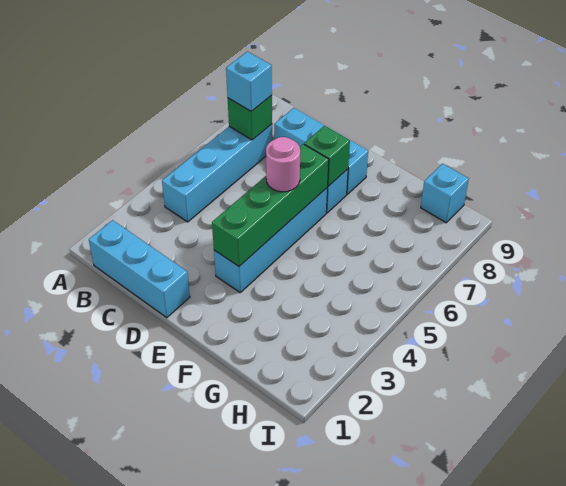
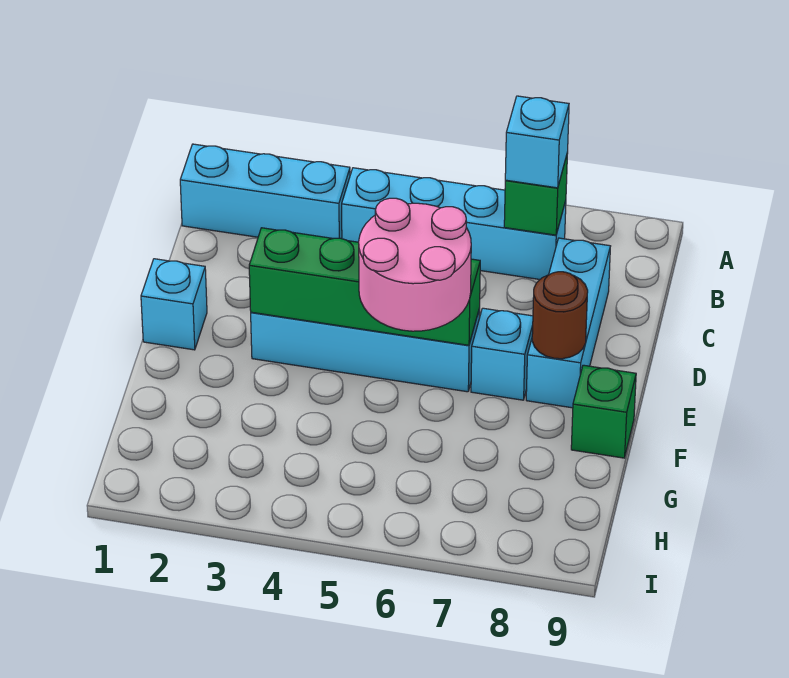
cyan 1x3 brick [89,220,190,318] -> cyan 1x3 brick turned to [180,144,350,239]
pink 1x1 round brick [266,137,300,192] -> pink 2x2 round brick [359,198,471,331]
green 1x1 brick [304,126,350,186] -> green 1x1 brick moved to [571,365,636,458]
none -> brown 1x1 round brick [532,272,588,359]
cyan 1x1 brick [421,164,469,223] -> cyan 1x1 brick moved to [141,259,207,350]

